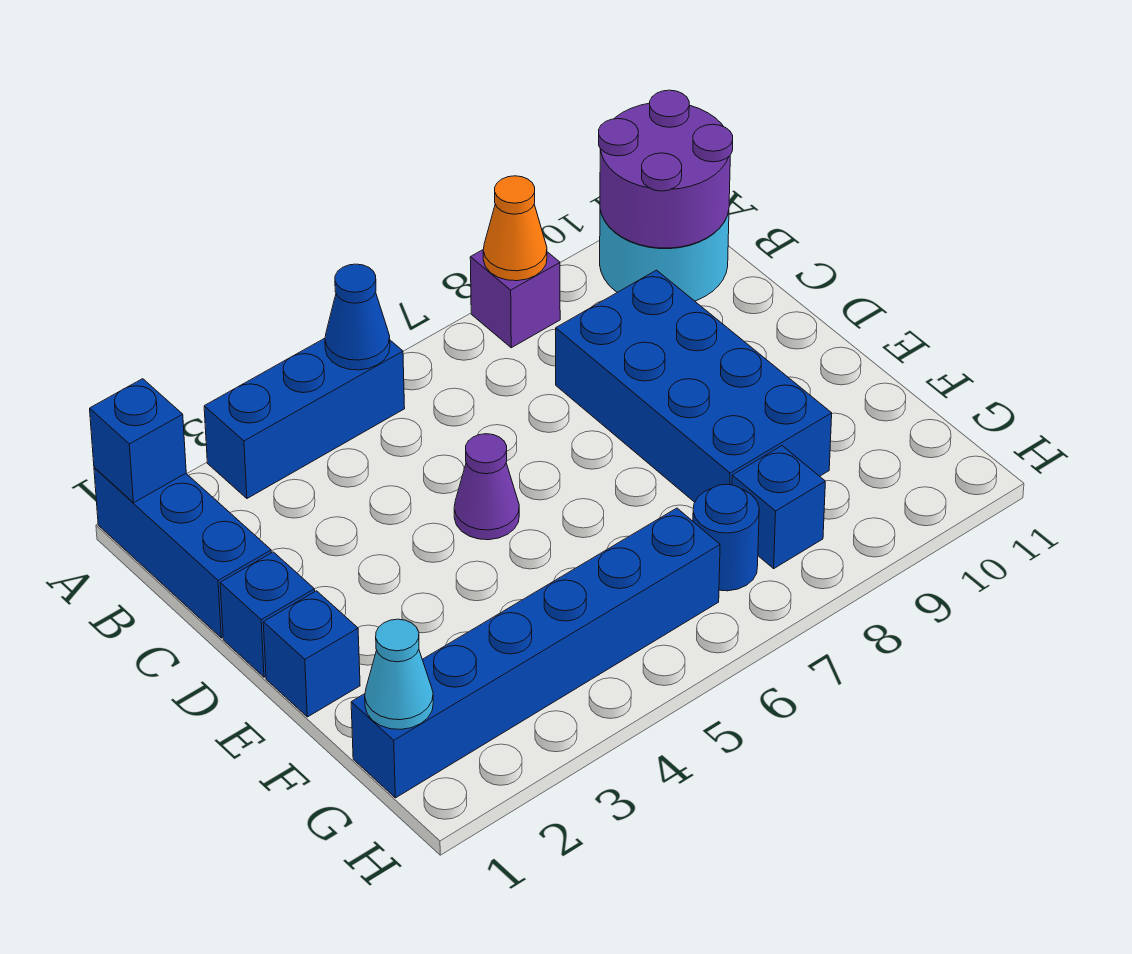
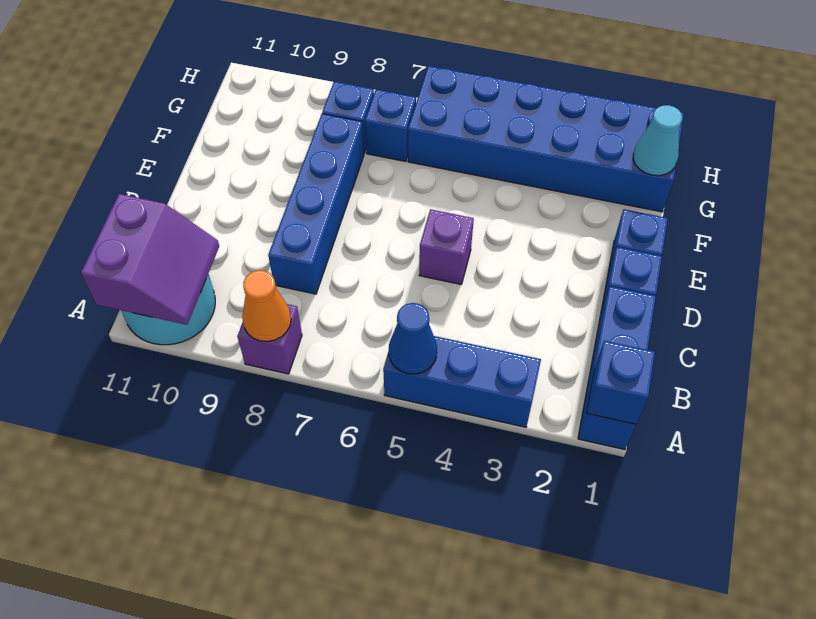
purple 2x2 round brick [599,90,733,248] -> purple 2x2 slope [81,194,219,325]
blue 2x4 brick [556,270,832,502] -> blue 1x4 brick [268,114,364,294]
purple 1x1 cone [454,434,519,540] -> purple 1x1 brick [419,209,474,284]
blue 1x6 brick [351,508,720,798] -> blue 2x6 brick [408,66,684,212]
blue 1x1 round brick [693,484,759,591] -> blue 1x1 brick [365,90,416,161]

